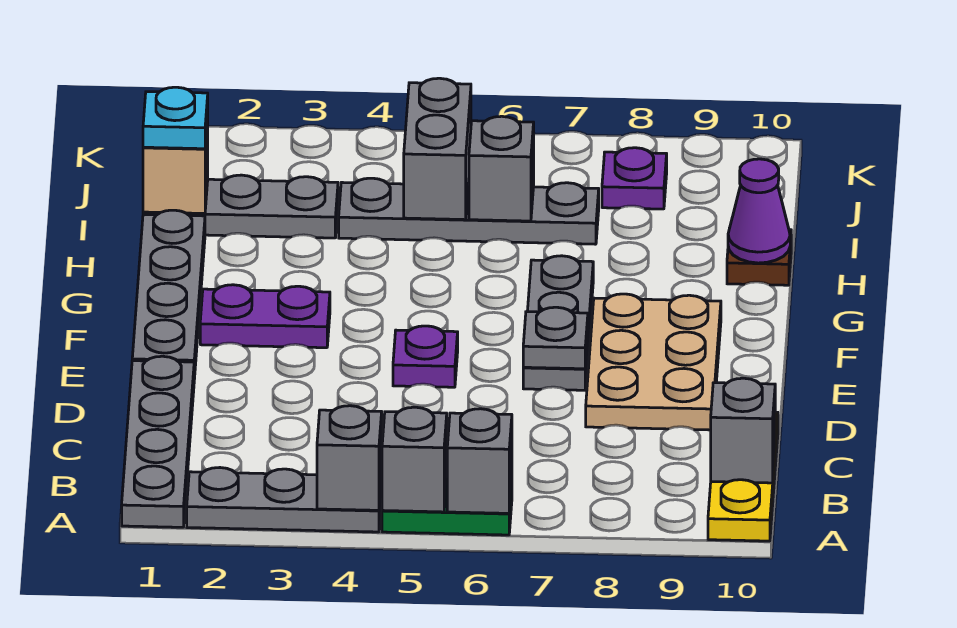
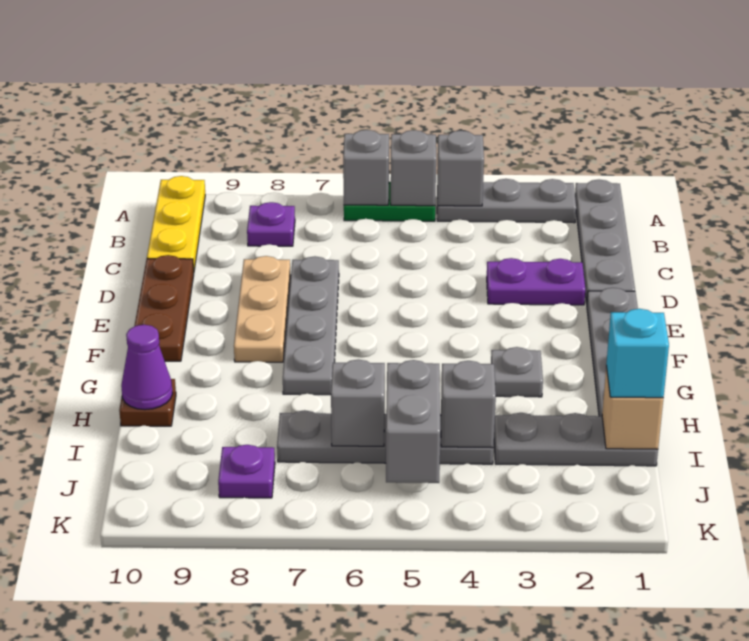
grey 1x1 brick [711,378,775,483] -> grey 1x1 brick moved to [441,361,496,448]
tan 2x3 plate [586,294,721,430] -> tan 1x3 plate [234,256,290,362]
none -> brown 1x3 plate [135,255,194,361]
purple 1x1 plate [393,326,458,387] -> purple 1x1 plate moved to [247,202,295,246]
grey 1x3 plate [523,256,593,390] -> grey 1x4 plate [283,256,339,395]
grey 1x1 plate [523,307,588,369] -> grey 1x1 plate moved to [491,347,543,397]
purple 1x2 plate [200,285,330,348] -> purple 1x2 plate moved to [487,258,585,305]
cyan 1x1 plate [143,87,208,149] -> cyan 1x1 brick [606,309,669,398]

